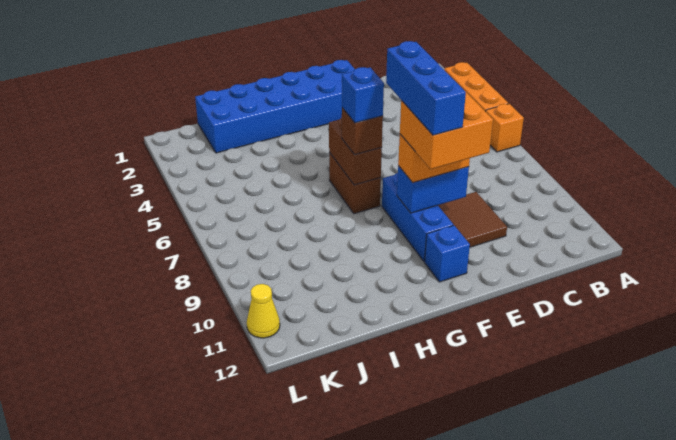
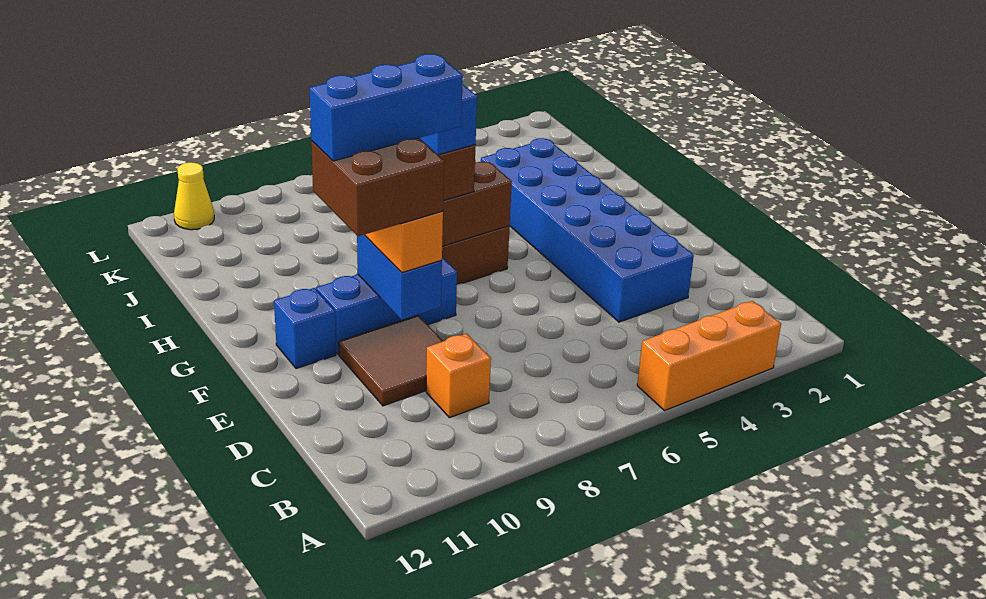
orange 1x1 brick [486,104,524,152] -> orange 1x1 brick moved to [426,334,491,418]
blue 2x6 brick [195,60,355,153] -> blue 2x6 brick moved to [481,138,694,322]
orange 2x2 brick [400,90,493,169] -> brown 2x2 brick [311,138,444,236]

